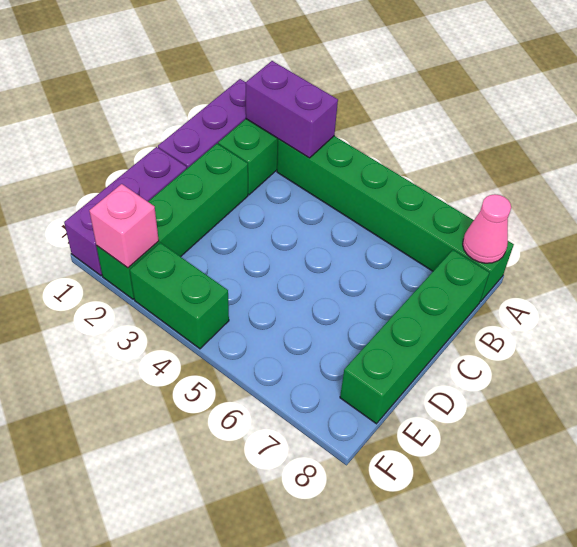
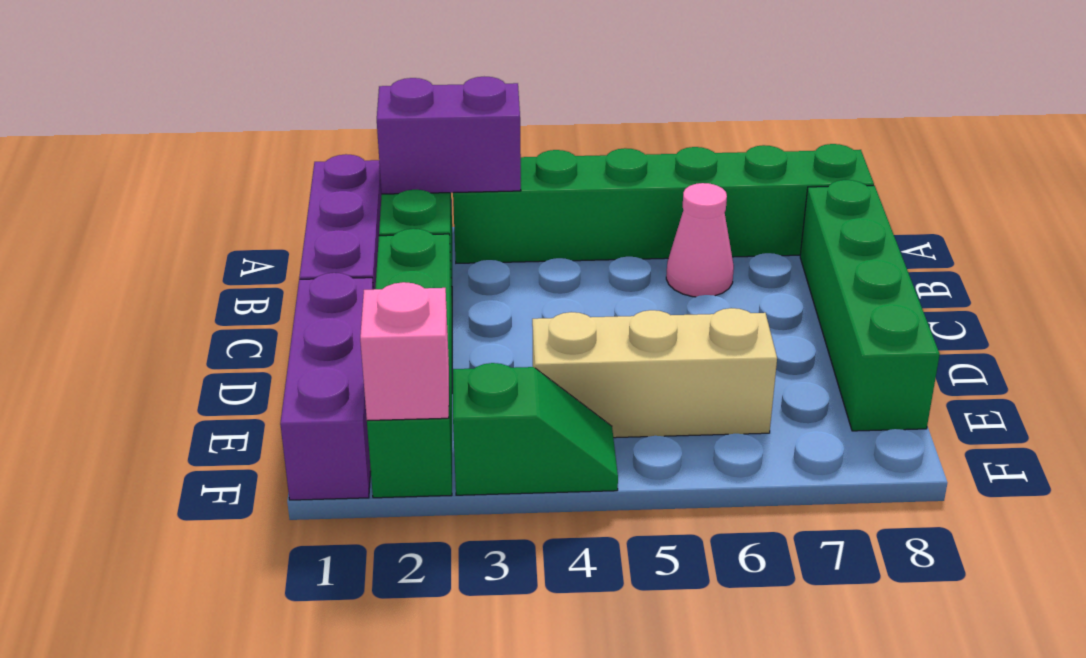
pink 1x1 cone [463,194,511,263] -> pink 1x1 cone moved to [666,183,734,297]
none -> tan 1x3 brick [532,308,777,438]
green 1x2 brick [130,243,229,349] -> green 1x2 slope [453,363,618,495]

